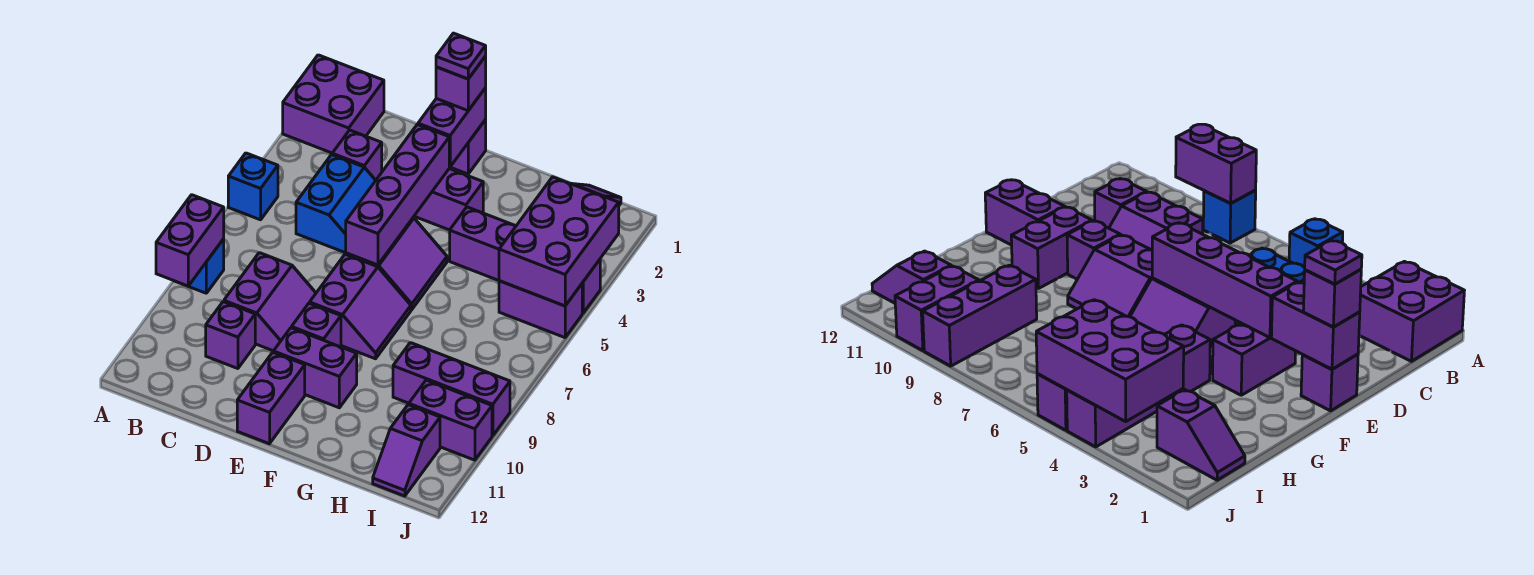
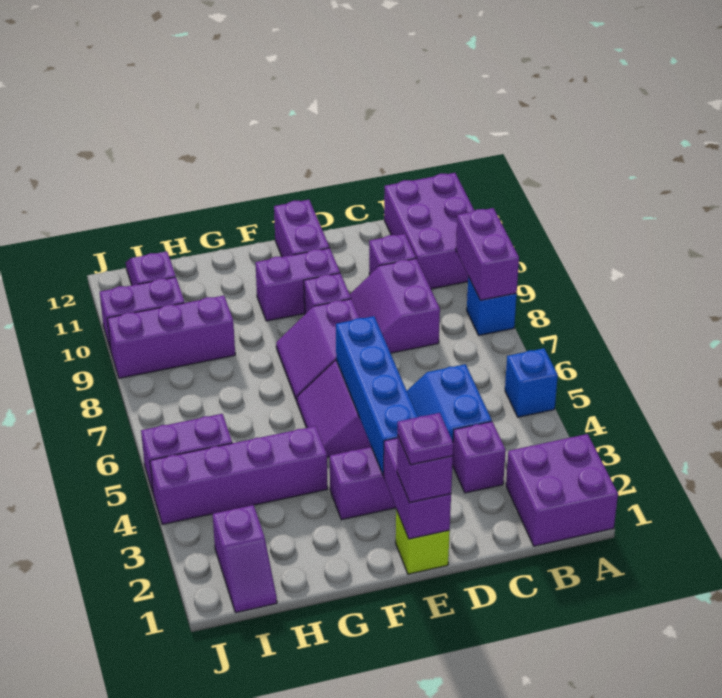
purple 1x1 brick [451,120,486,174] -> lime 1x1 brick [396,510,450,574]
purple 1x4 brick [346,125,449,265] -> blue 1x4 brick [336,316,418,475]
purple 2x3 brick [499,177,619,306] -> purple 2x3 brick moved to [384,173,474,289]

